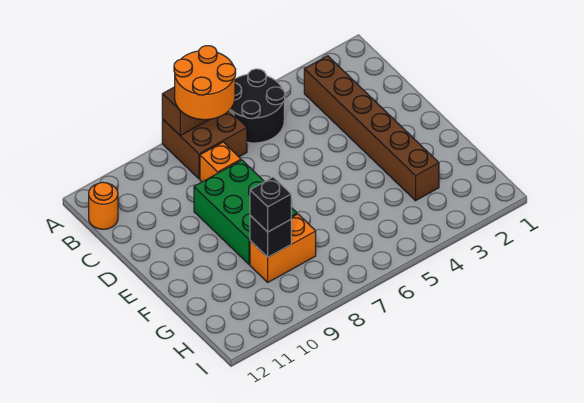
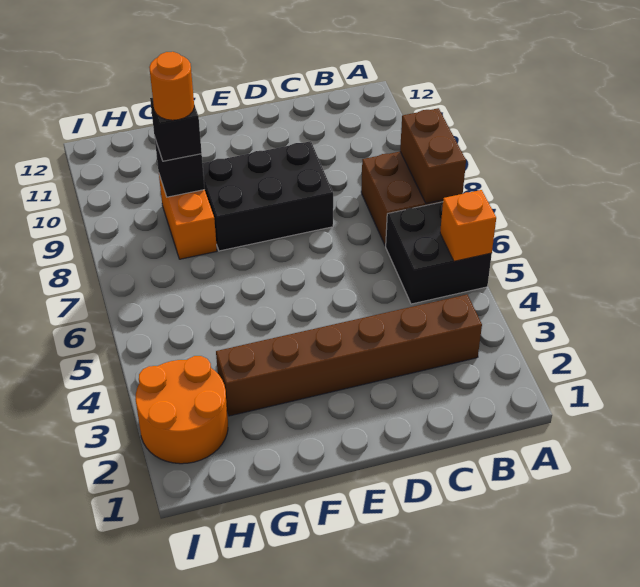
black 2x2 round brick [229,69,285,143] -> black 2x2 brick [386,202,492,304]
orange 2x2 round brick [174,46,236,120] -> orange 2x2 round brick moved to [135,356,228,464]
orange 1x1 round brick [89,182,118,229] -> orange 1x1 round brick moved to [149,52,194,120]
orange 1x1 brick [200,142,241,182] -> orange 1x1 brick moved to [440,190,496,261]
green 2x3 brick [194,160,297,264] -> black 2x3 brick [202,141,333,251]

